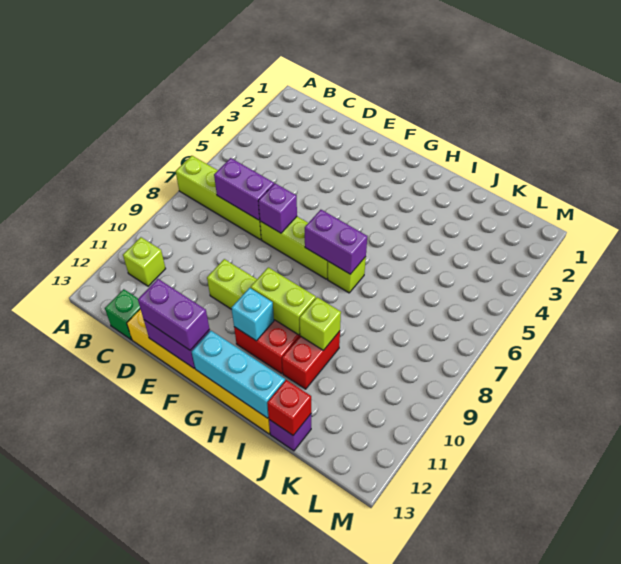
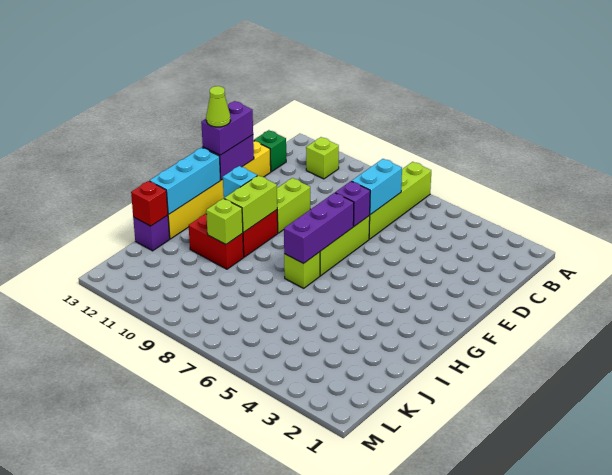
purple 1x2 brick [214,158,274,220] -> cyan 1x2 brick [352,159,402,215]
none -> lime 1x1 cone [206,86,231,127]
purple 1x2 brick [305,210,367,274] -> purple 1x3 brick [284,193,354,264]

